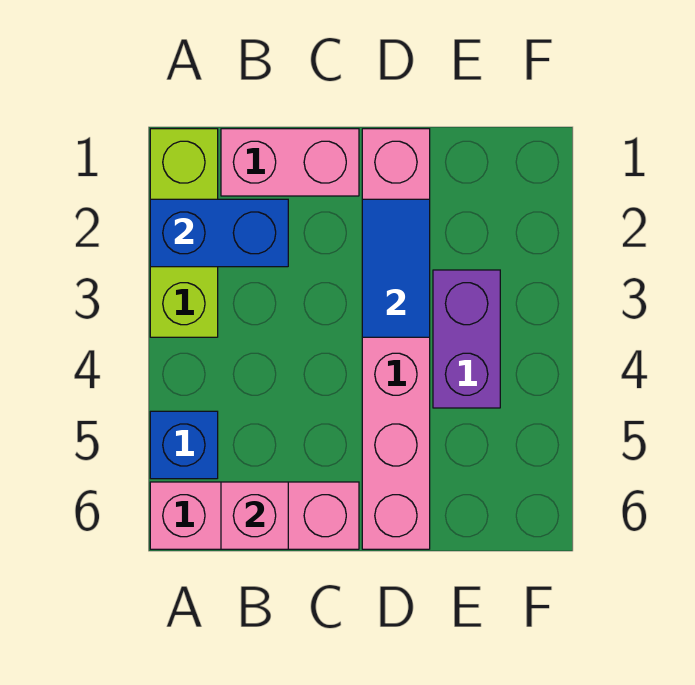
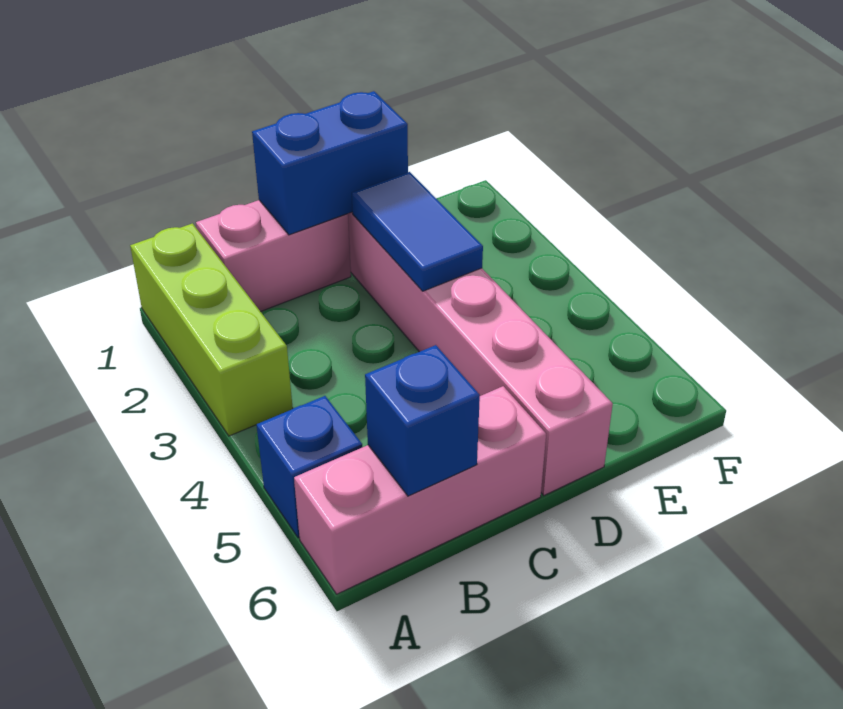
blue 1x2 brick [150,199,288,267] -> blue 1x2 brick moved to [252,91,408,235]
pink 1x1 brick [221,482,288,549] -> blue 1x1 brick [365,345,480,496]
purple 1x2 brick [433,270,500,408] -> none

